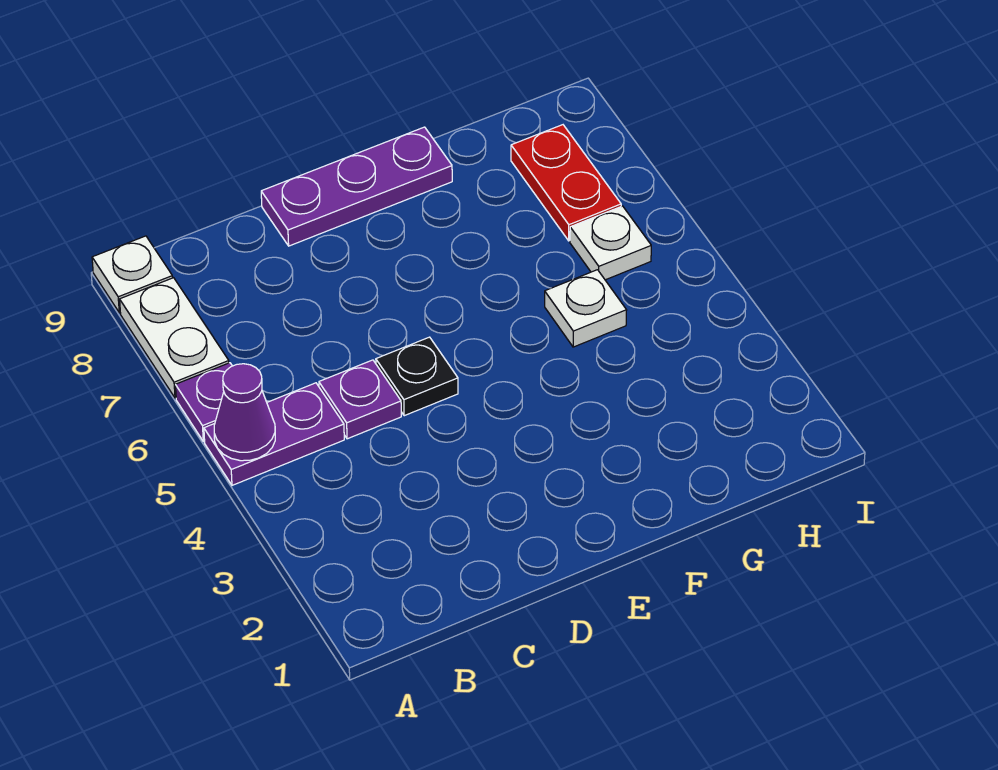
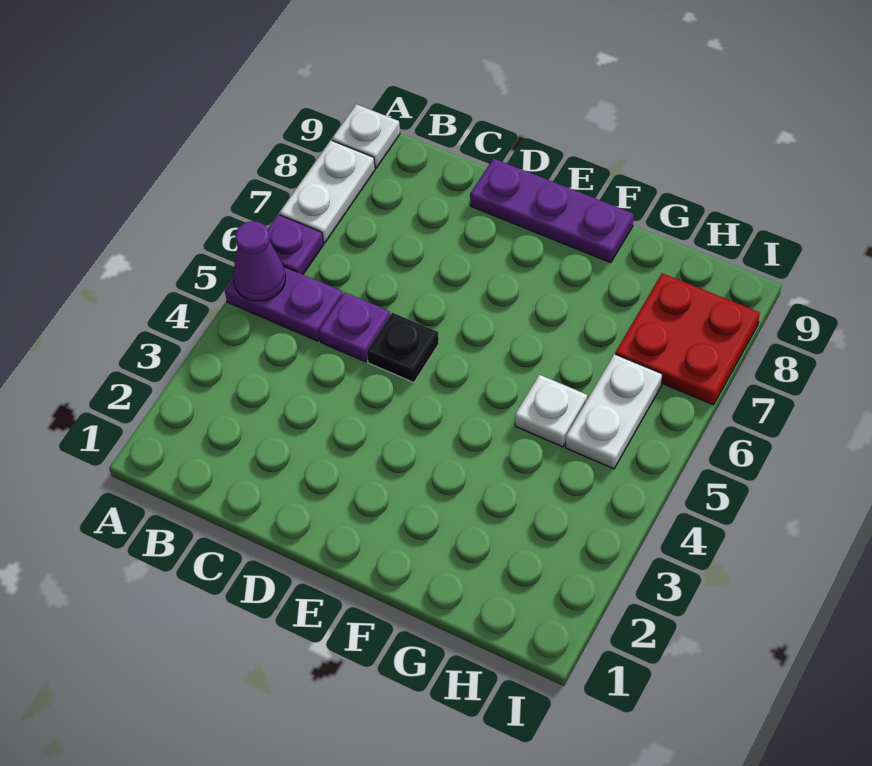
white 1x1 plate [570,206,651,280] -> white 1x2 plate [565,354,662,469]
red 1x2 plate [511,125,621,241] -> red 2x2 plate [615,273,760,405]

